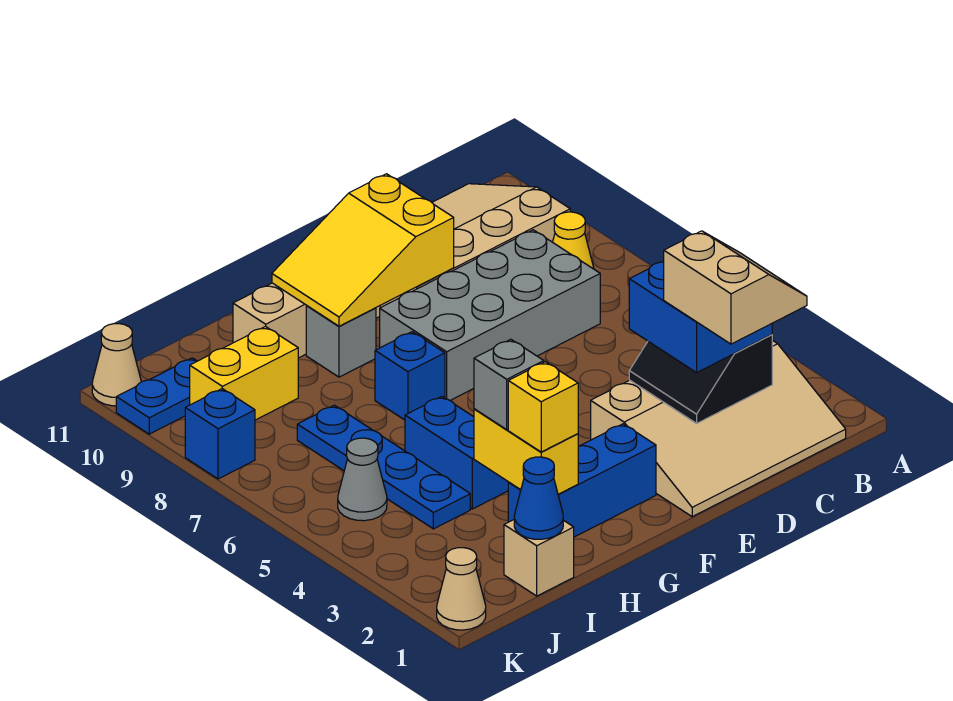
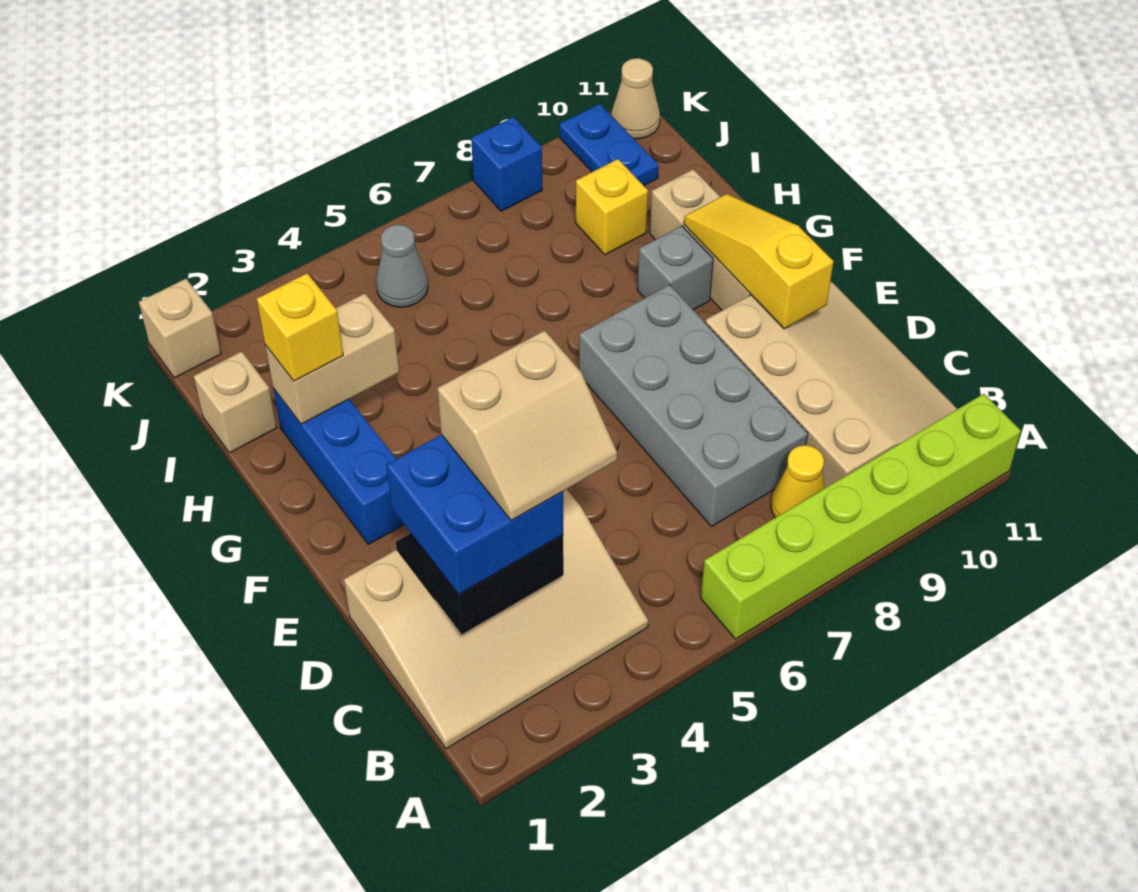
none -> lime 1x6 brick [701,394,1021,639]
tan 3x4 slope [591,340,846,517] -> tan 3x4 slope turned to [344,489,648,749]
tan 2x2 slope [664,231,807,344] -> tan 2x2 slope moved to [438,330,617,520]
yellow 2x3 slope [272,174,454,326] -> yellow 1x3 slope [684,194,833,329]
blue 1x1 brick [375,332,445,420] -> none
yellow 1x2 brick [474,409,578,494] -> tan 1x2 brick [265,293,399,424]
grey 1x1 brick [474,339,544,429] -> none
blue 1x2 brick [405,396,509,509] -> none
blue 1x1 cone [514,457,563,539] -> none
blue 1x4 plate [297,405,470,529] -> none
yellow 1x2 brick [190,326,298,420] -> yellow 1x1 brick [576,159,648,255]
tan 1x1 cone [437,548,486,630] -> tan 1x1 brick [139,279,221,378]

